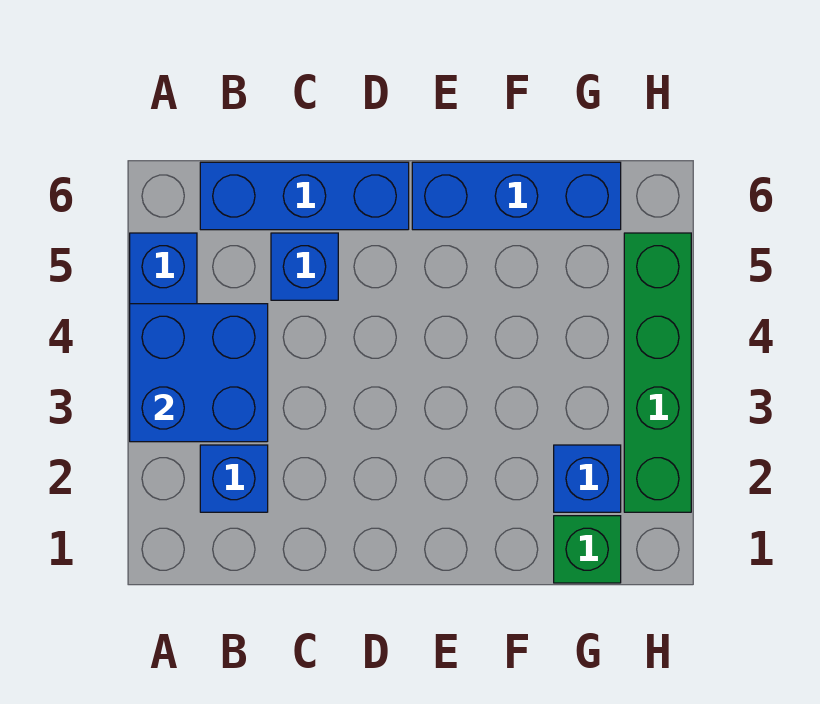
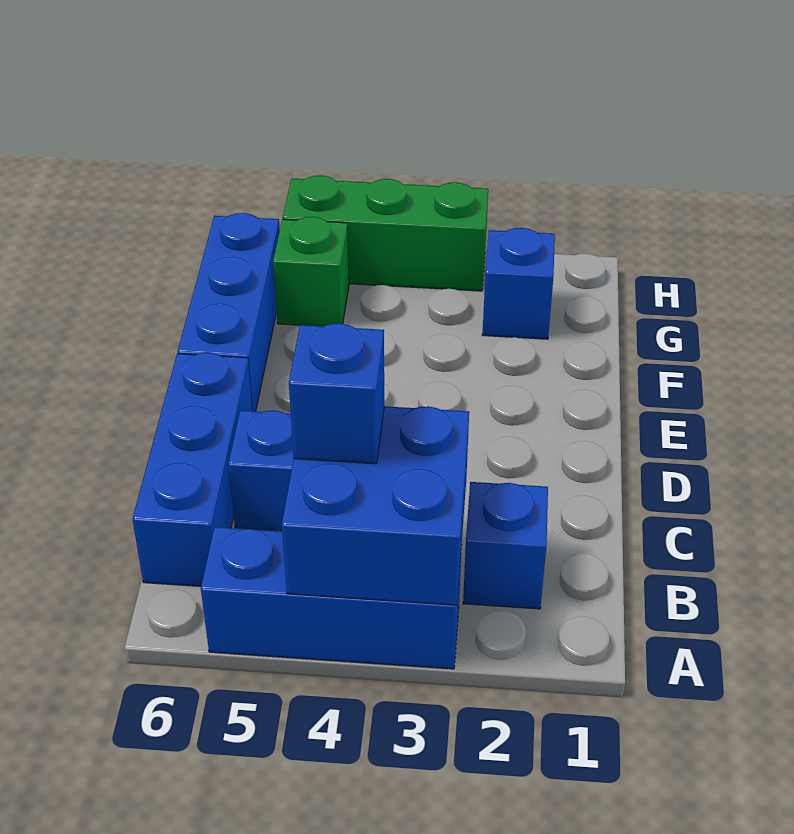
none -> blue 1x1 brick [289,323,384,464]
green 1x1 brick [554,516,621,583] -> green 1x1 brick moved to [273,217,349,326]
green 1x4 brick [624,233,691,512] -> green 1x3 brick [283,175,488,291]

